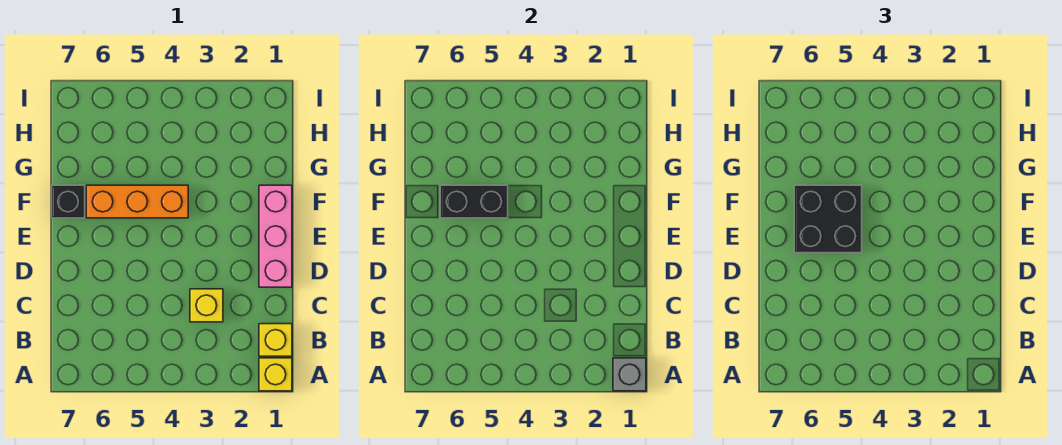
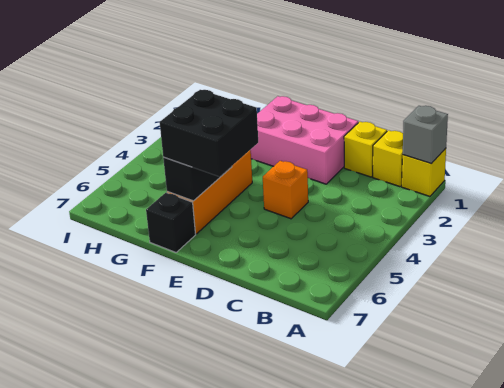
yellow 1x1 brick [190,289,223,322] -> yellow 1x1 brick moved to [344,122,387,177]
pink 1x3 brick [259,185,292,287] -> pink 2x3 brick [250,96,358,184]
none -> orange 1x1 brick [263,161,308,219]

